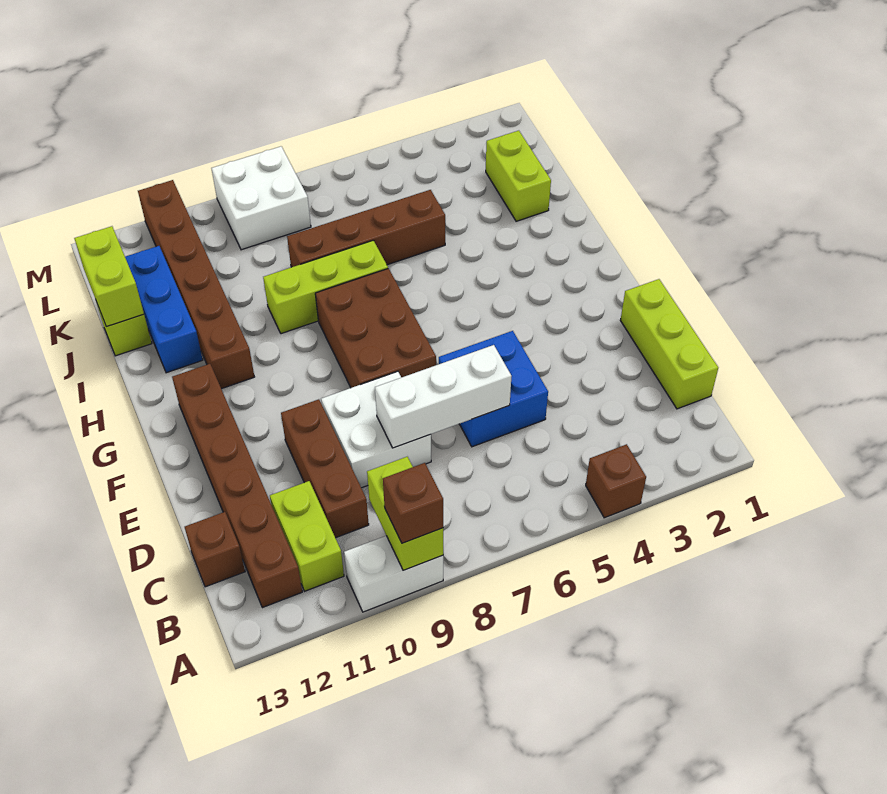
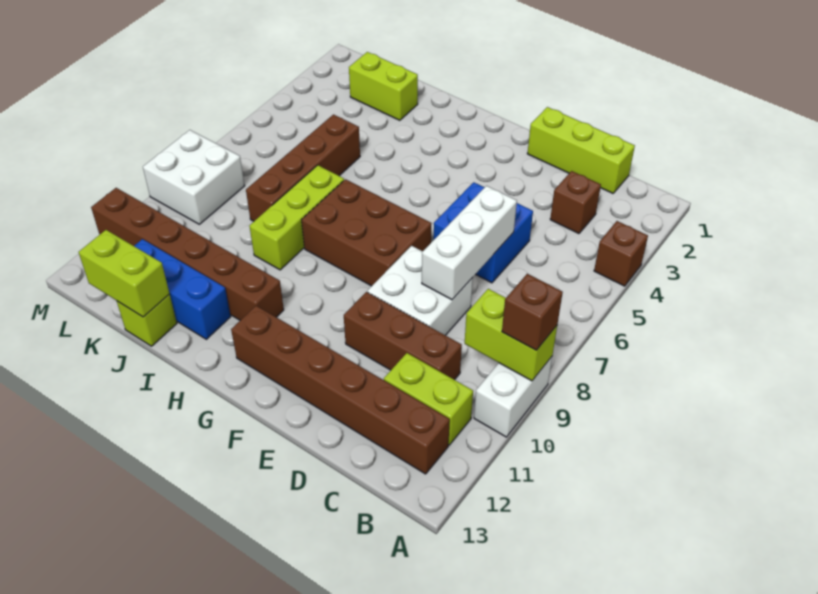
brown 1x1 brick [185,512,245,587] -> brown 1x1 brick moved to [550,171,601,234]

